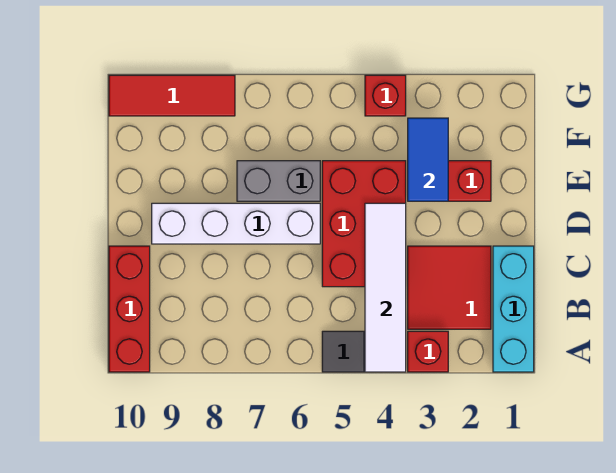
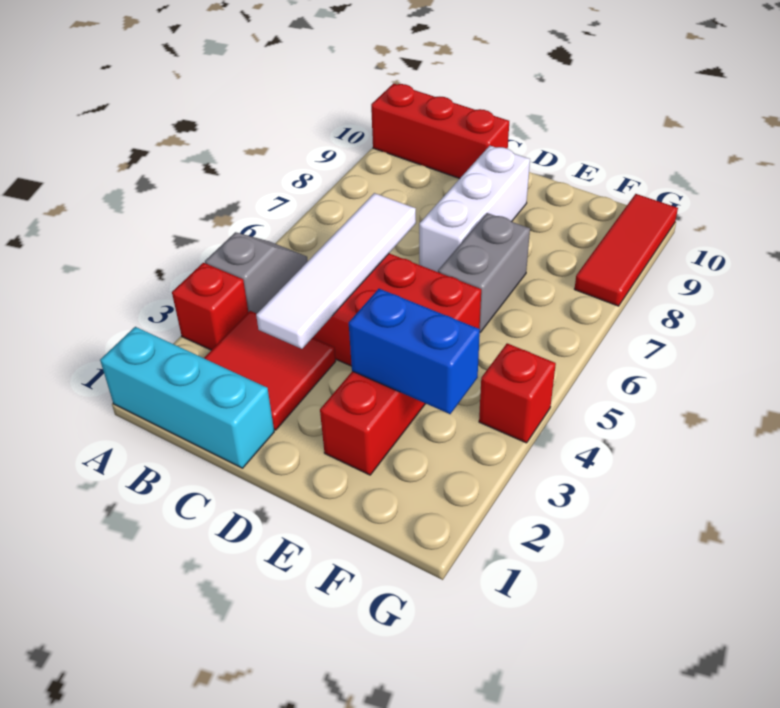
white 1x4 tile [365,203,406,372] -> white 1x4 tile turned to [256,193,416,349]
white 1x4 brick [152,203,320,244] -> white 1x3 brick [419,146,530,272]
blue 1x2 tile [408,118,448,201] -> blue 1x2 brick [349,289,480,414]

